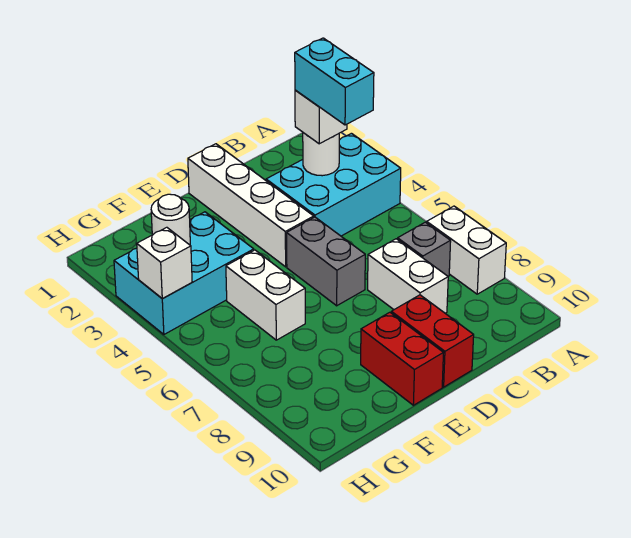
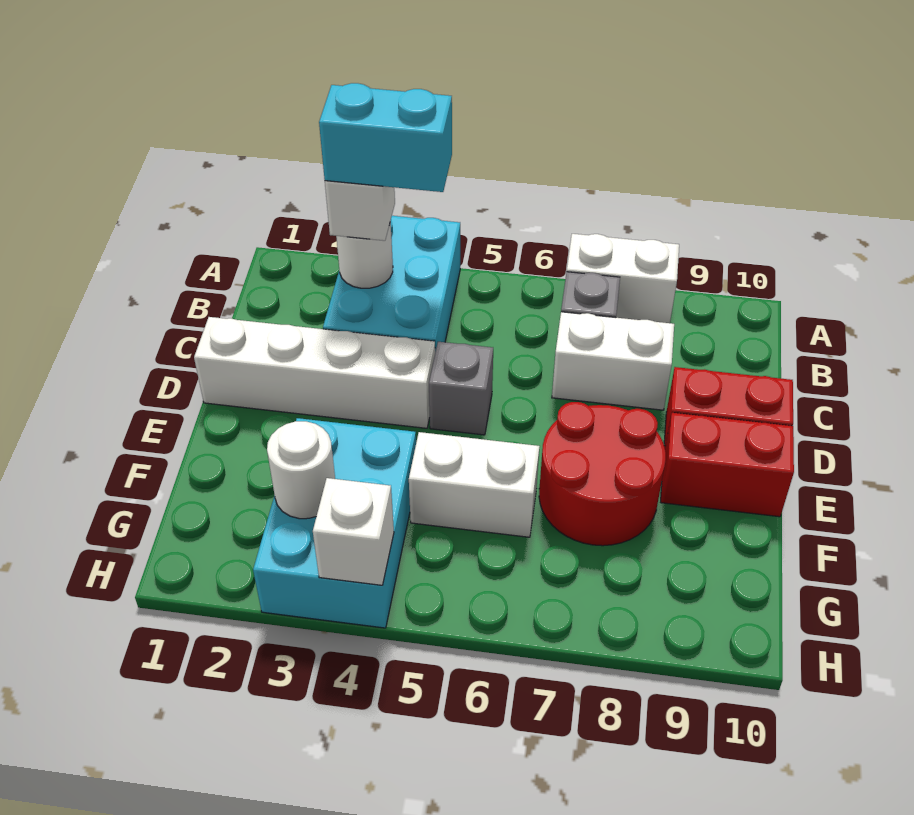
grey 1x2 brick [287,217,365,306] -> grey 1x1 brick [429,342,493,435]
none -> red 2x2 round brick [539,402,666,546]

